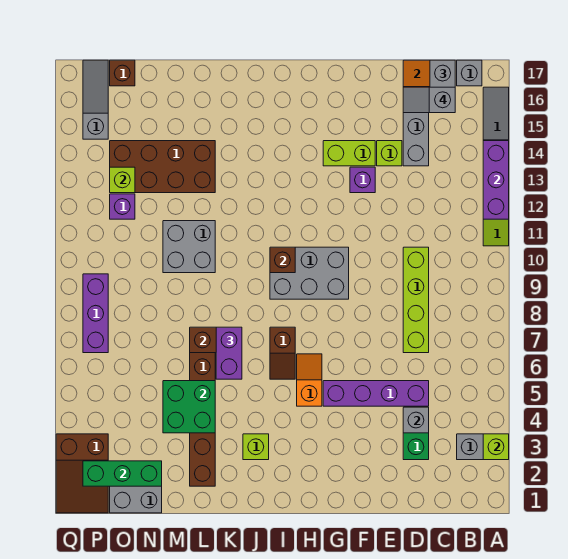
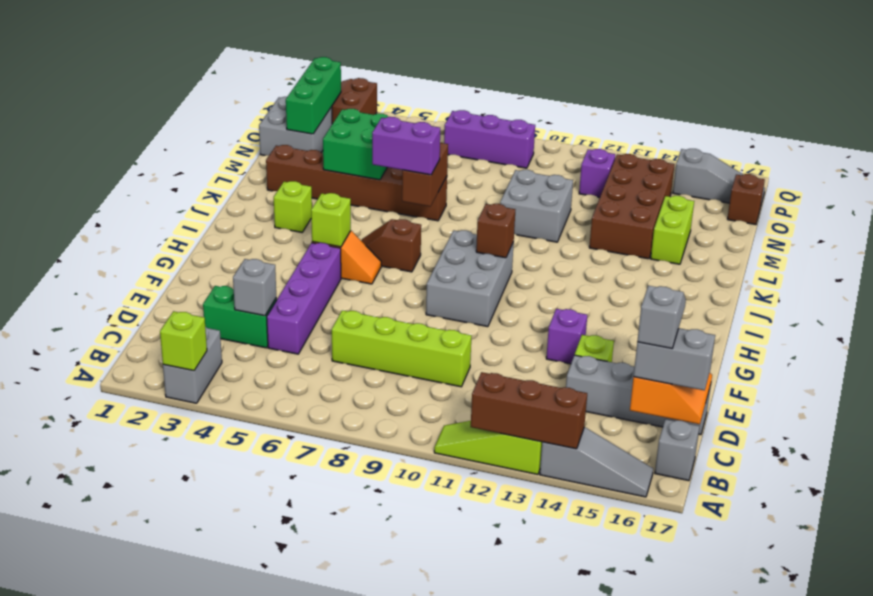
purple 1x3 brick [483,141,509,219] -> brown 1x3 brick [471,372,587,449]
lime 1x2 brick [323,141,375,166] -> lime 1x2 brick moved to [651,196,694,264]
lime 1x1 brick [110,167,135,193] -> lime 1x1 brick moved to [311,193,351,247]

